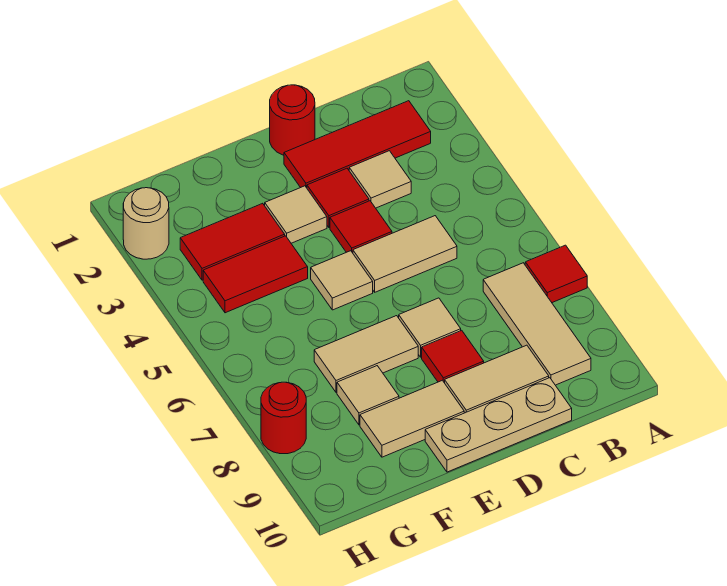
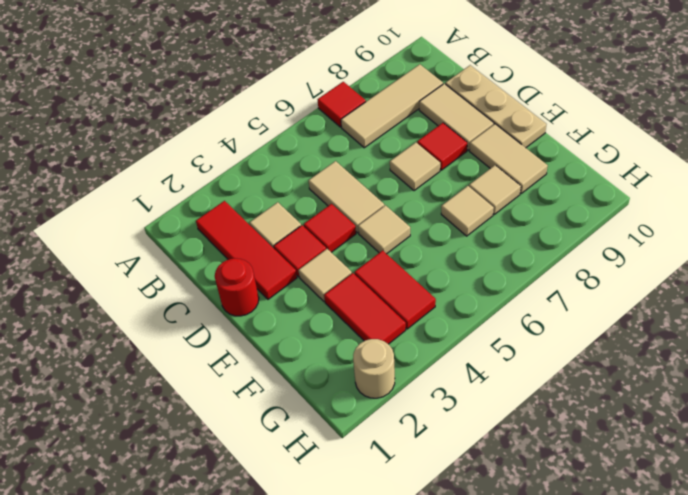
tan 1x2 tile [314,316,418,392] -> tan 1x1 tile [441,186,494,236]
red 1x1 round brick [261,382,306,454] -> none

